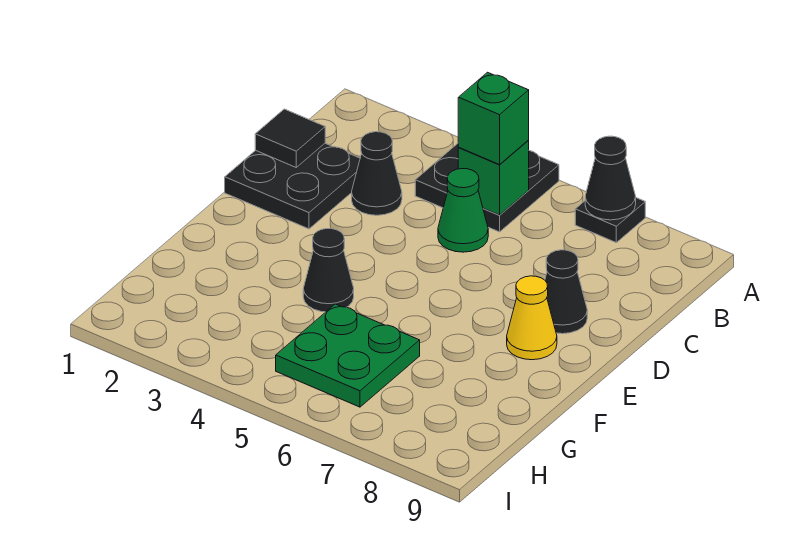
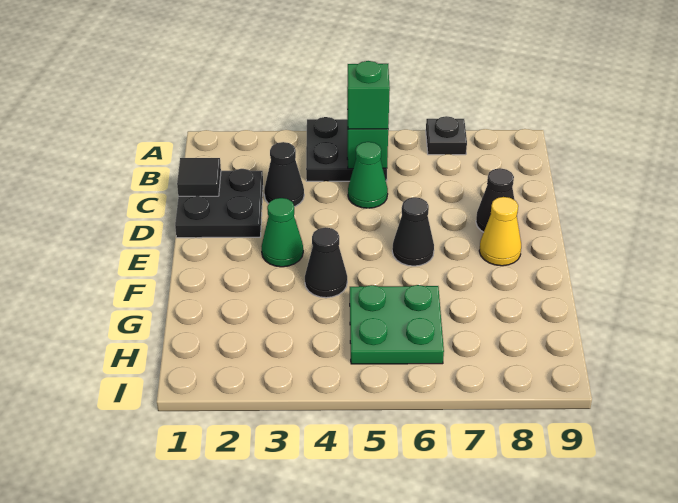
black 1x1 cone [585,136,636,220] -> black 1x1 cone moved to [392,197,434,266]
none -> green 1x1 cone [261,198,303,267]

